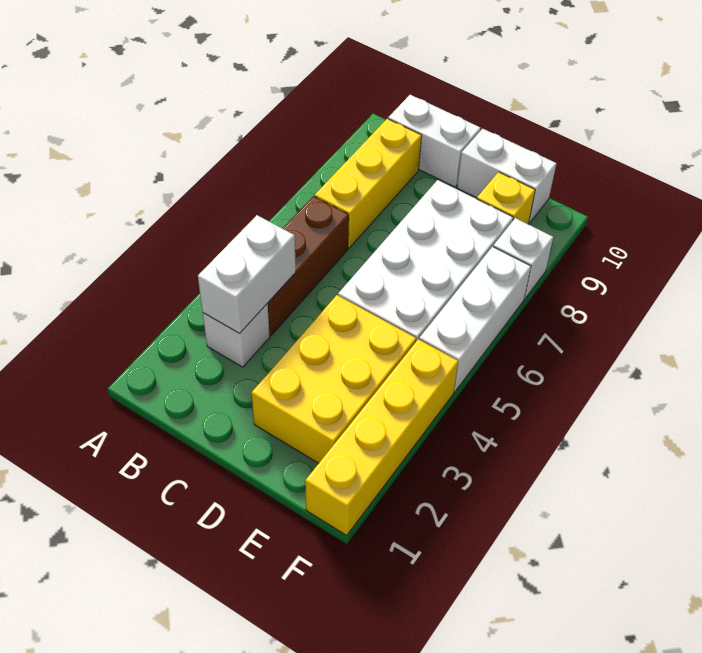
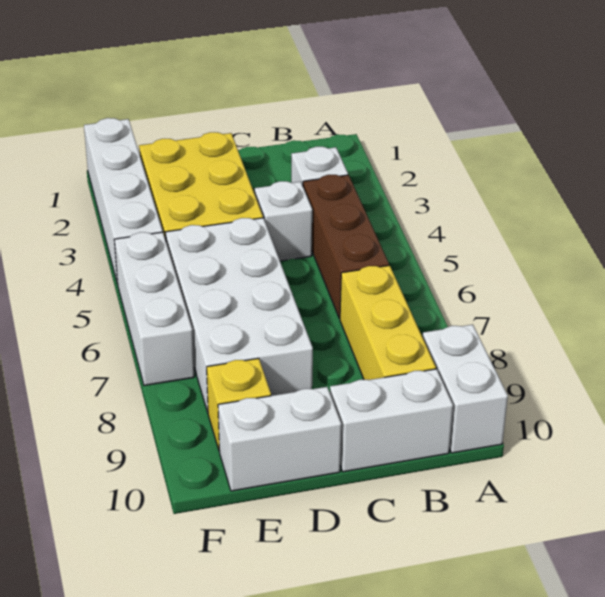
white 1x2 brick [198,215,296,333] -> white 1x2 brick moved to [423,325,508,453]
yellow 1x4 brick [305,339,458,535] -> white 1x4 brick [84,118,163,283]
white 1x1 brick [493,218,553,299] -> white 1x1 brick moved to [255,181,312,261]

